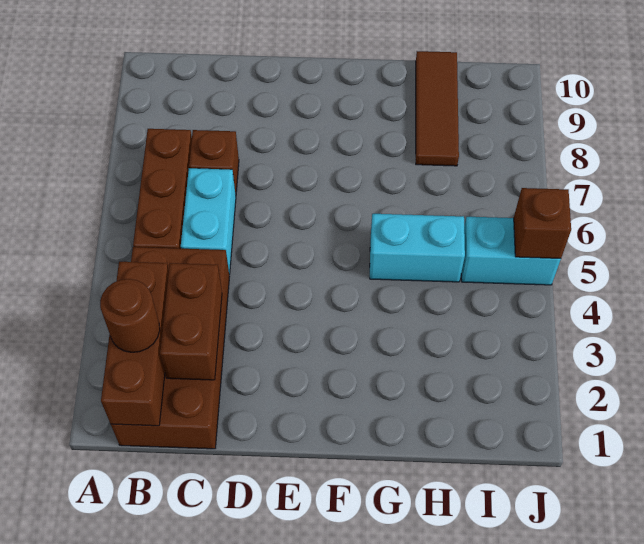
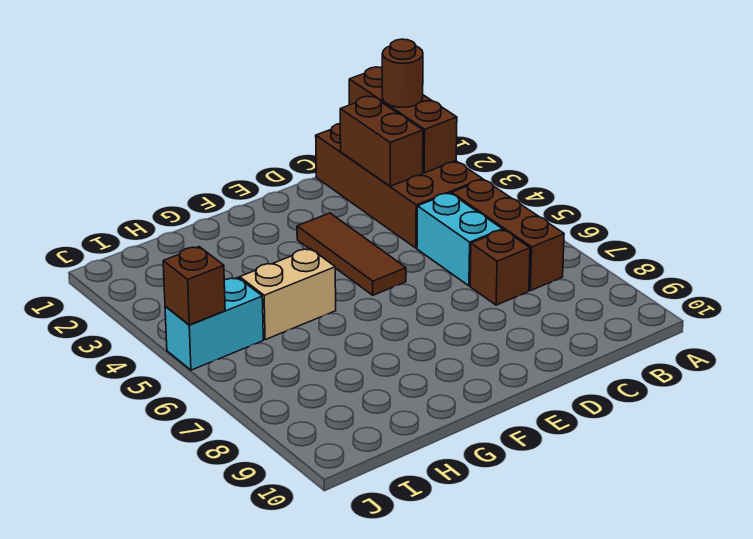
cyan 1x2 brick [370,214,465,282] -> tan 1x2 brick [240,249,336,340]
brown 1x3 tile [416,51,459,166] -> brown 1x3 tile moved to [297,213,406,295]

